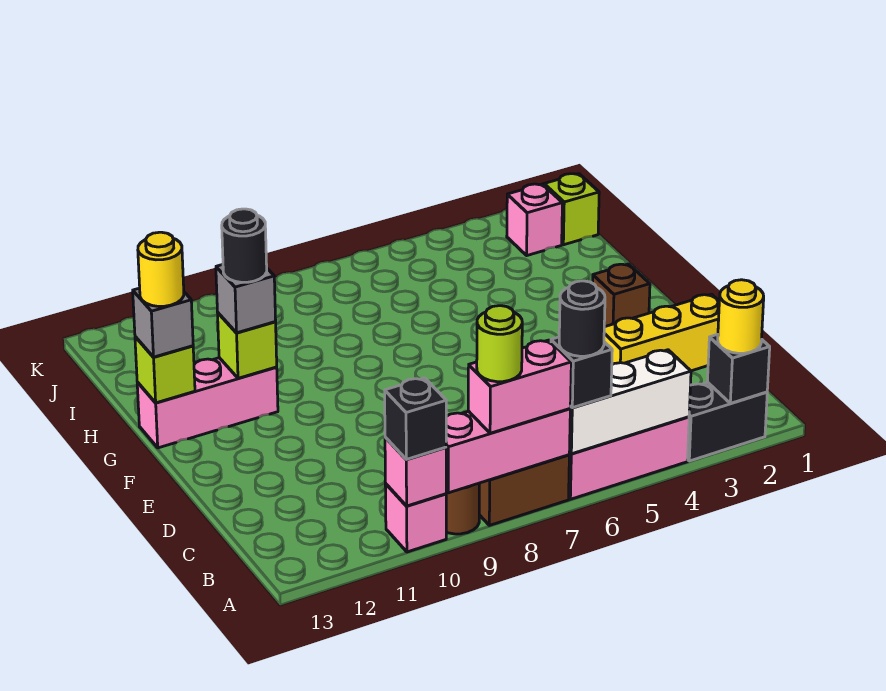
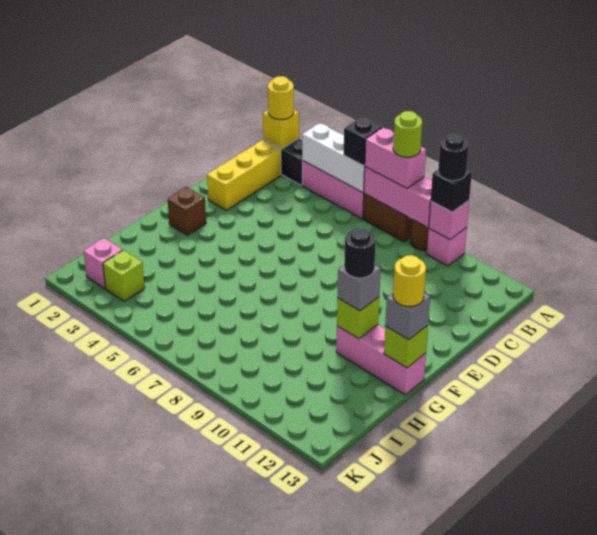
black 1x1 brick [707,334,770,403] -> yellow 1x1 brick [263,110,299,149]
black 1x1 round brick [559,281,605,356] -> black 1x1 round brick moved to [438,134,469,181]
yellow 1x3 brick [604,294,719,371] -> yellow 1x3 brick turned to [207,140,281,210]
lime 1x1 brick [544,174,599,245] -> lime 1x1 brick moved to [103,250,145,301]

